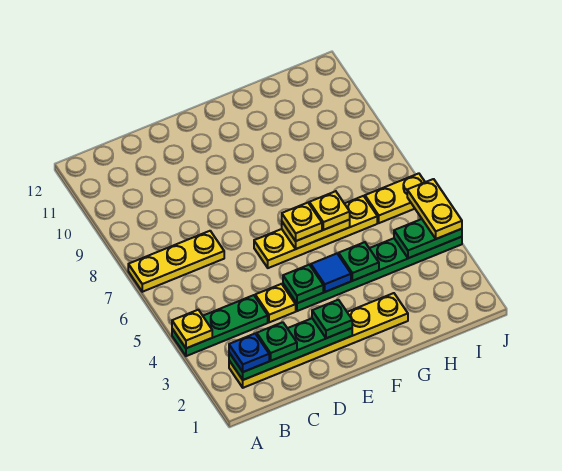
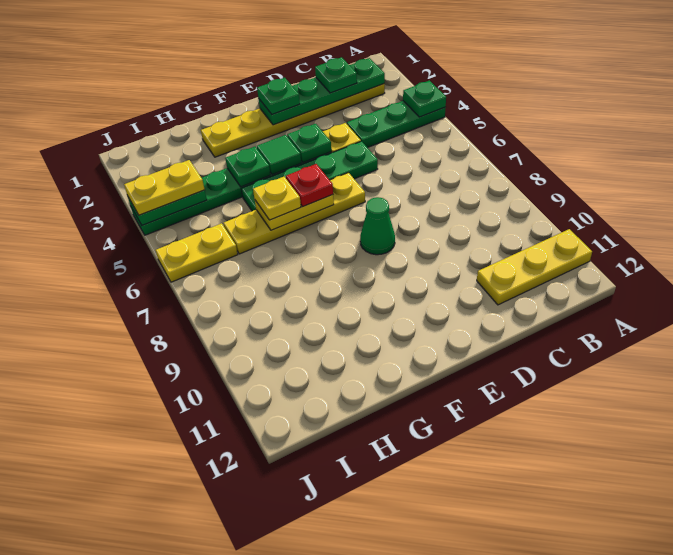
yellow 1x1 plate [172,310,212,348] -> green 1x1 plate [403,81,446,117]
yellow 1x3 plate [128,231,224,292] -> yellow 1x3 plate moved to [477,229,592,305]
blue 1x1 plate [229,334,269,372] -> none
none -> green 1x4 plate [241,141,378,211]
none -> green 1x1 cone [360,197,395,255]
blue 1x1 tile [311,254,351,292] -> green 1x1 tile [257,135,301,175]
yellow 1x1 plate [282,203,322,241] -> red 1x1 plate [286,164,333,207]
yellow 1x2 plate [407,179,462,239] -> yellow 1x2 plate turned to [124,160,205,215]

